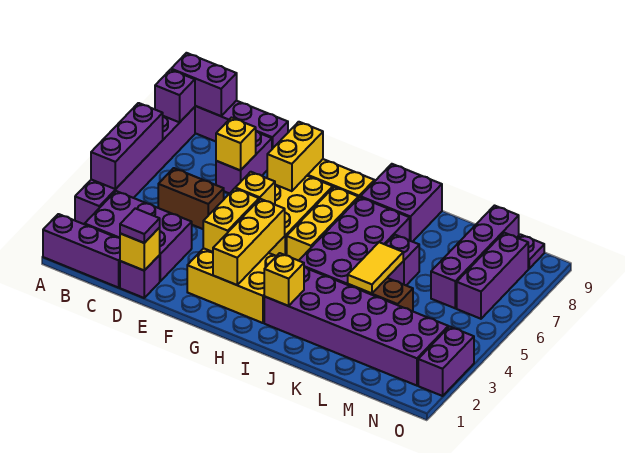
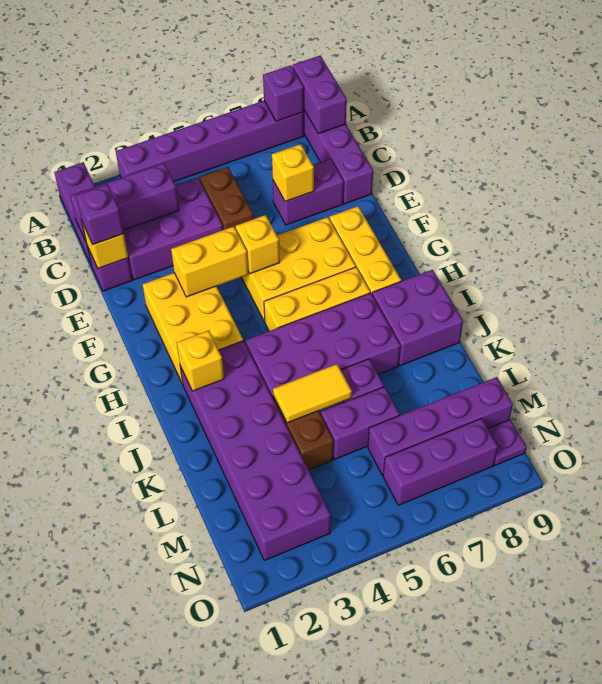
purple 1x3 brick [91,103,163,189] -> purple 1x3 brick moved to [71,163,179,241]
purple 2x3 brick [85,191,192,281] -> purple 2x3 brick turned to [123,177,223,280]
purple 1x1 tile [120,208,160,243] -> purple 1x1 brick [76,184,124,245]
yellow 1x2 brick [267,122,323,191] -> none
yellow 1x3 brick [213,199,285,285] -> none
purple 1x2 brick [418,326,474,396] -> purple 1x2 brick moved to [321,387,400,459]

